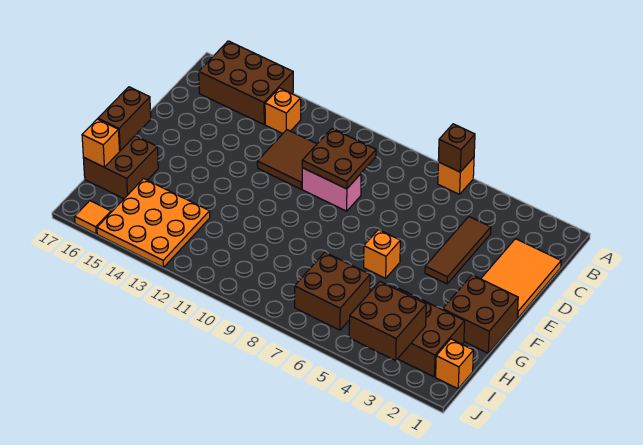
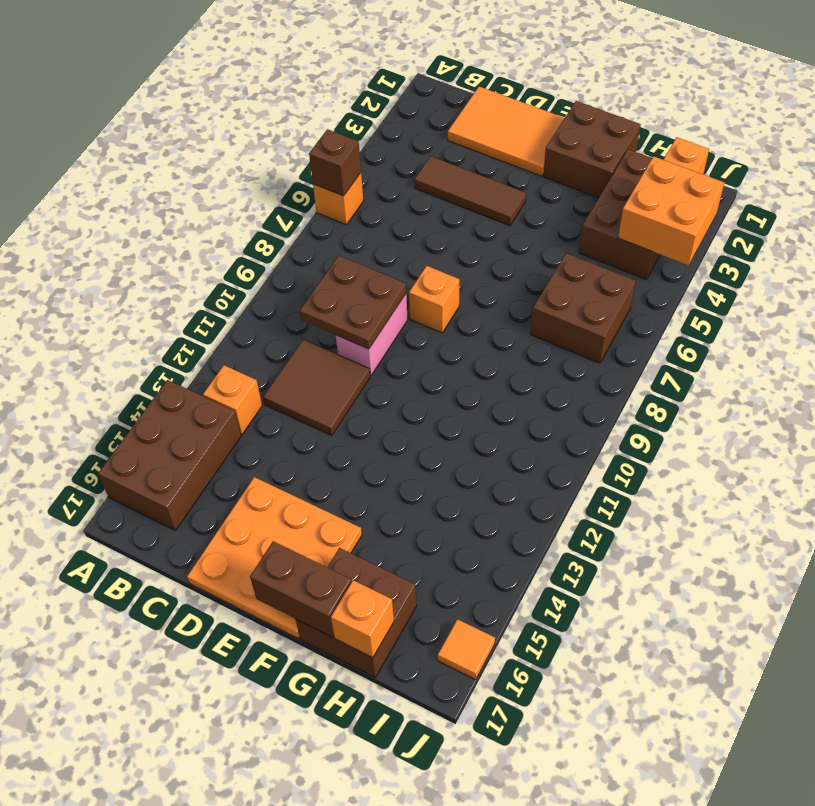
orange 1x1 brick [364,230,400,278] -> orange 1x1 brick moved to [409,266,459,333]
orange 3x3 plate [97,179,210,267] -> orange 3x3 plate moved to [187,477,362,638]
brown 2x2 brick [349,282,426,361] -> orange 2x2 brick [618,156,724,265]

